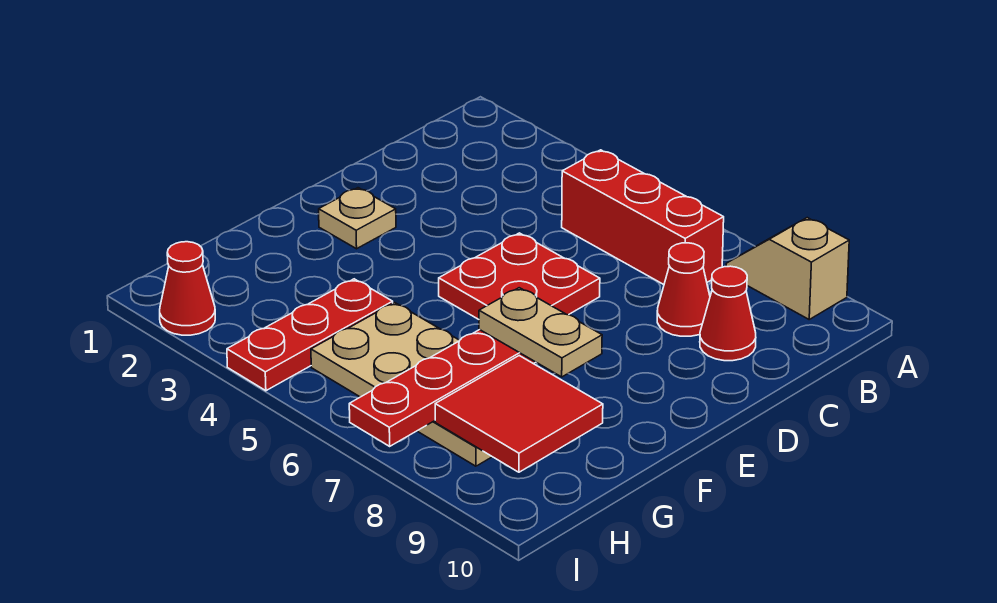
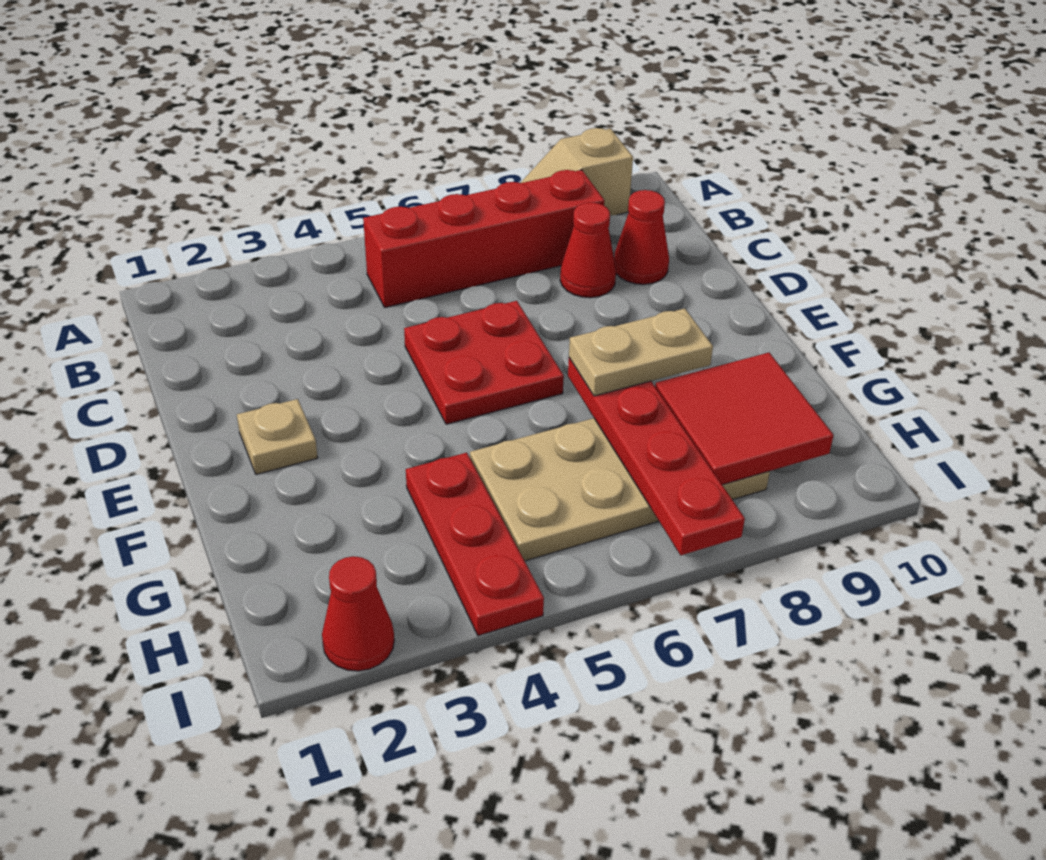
red 1x3 brick [562,150,724,285] -> red 1x4 brick [363,170,605,307]

